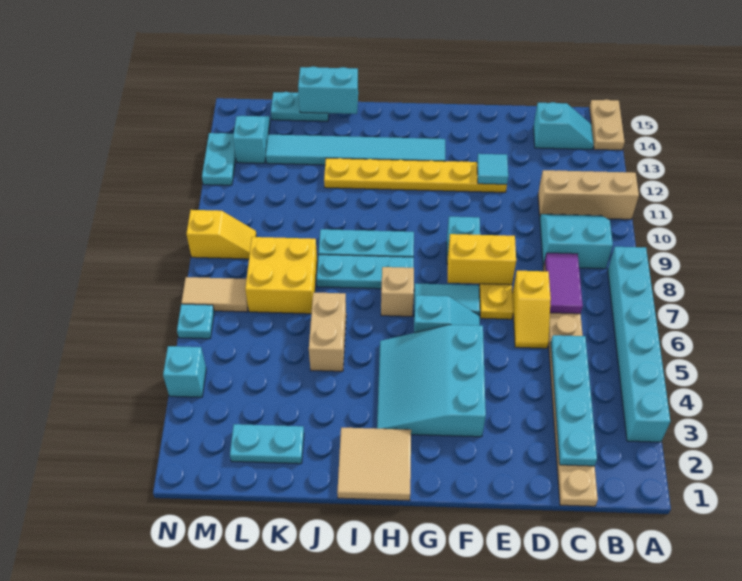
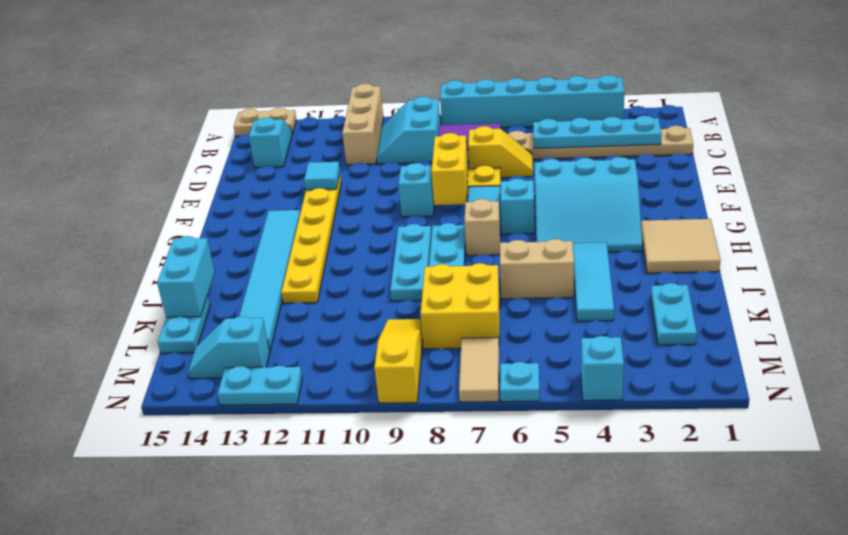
none -> cyan 1x3 tile [573,242,614,321]
yellow 1x2 slope [186,210,256,259] -> yellow 1x3 slope [374,319,423,403]

